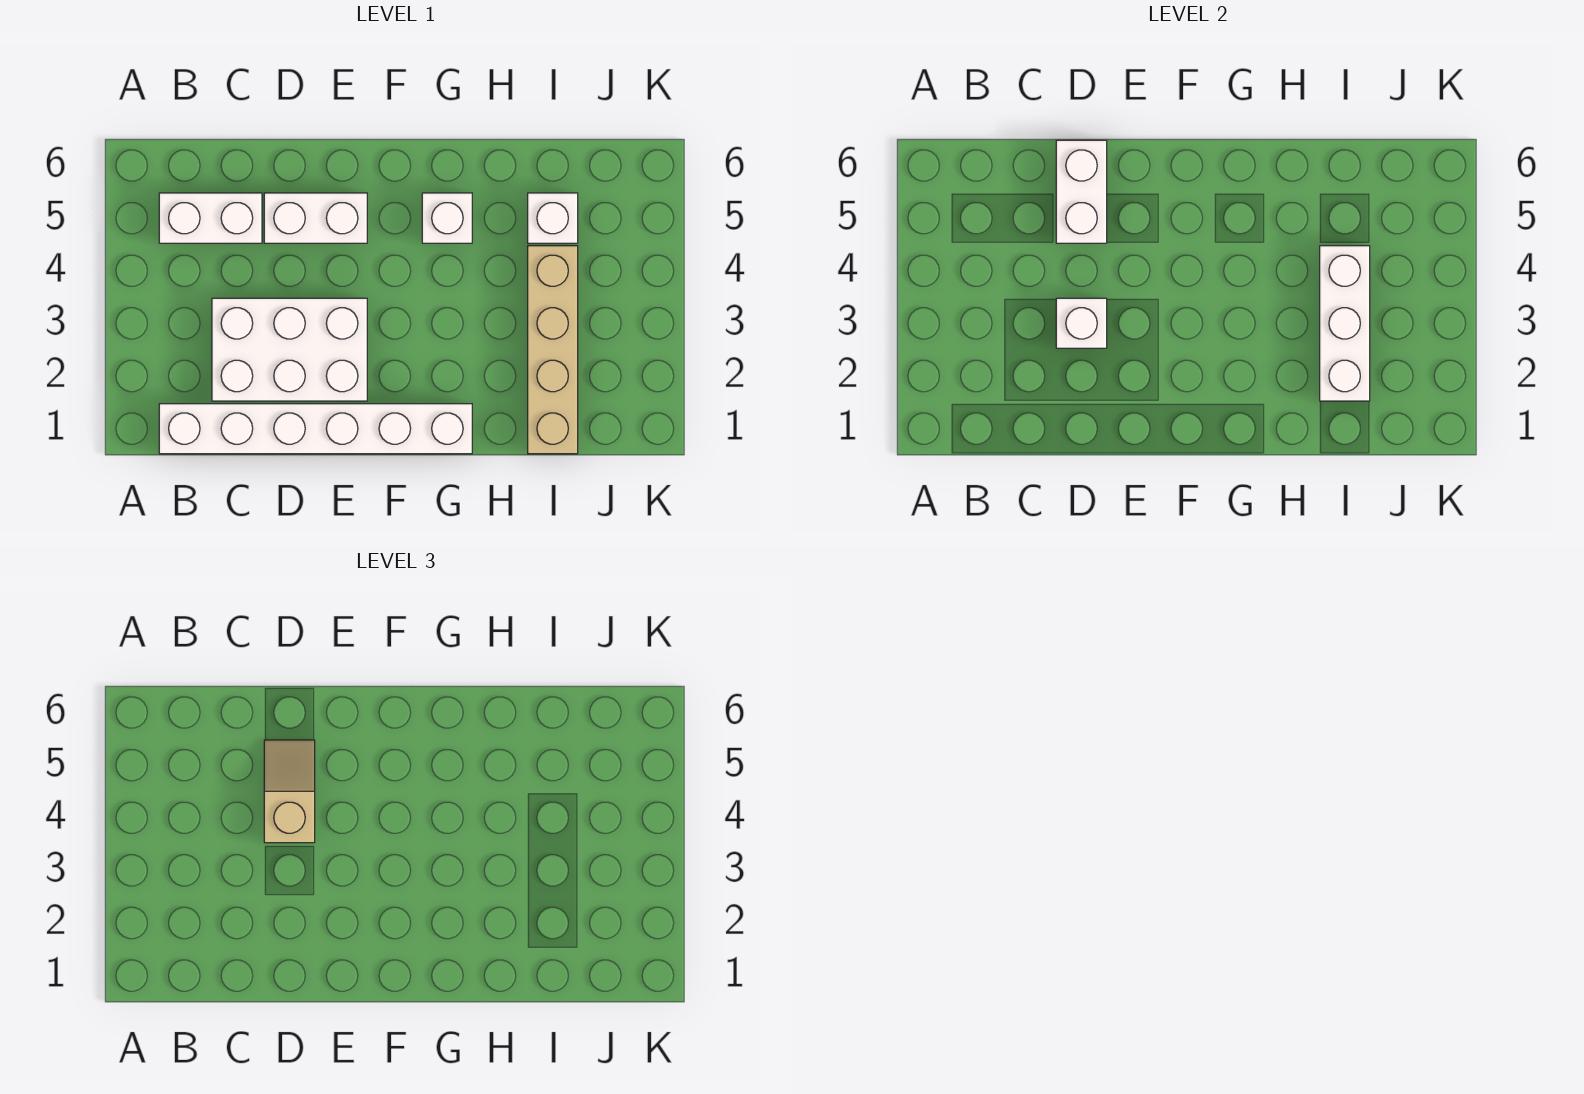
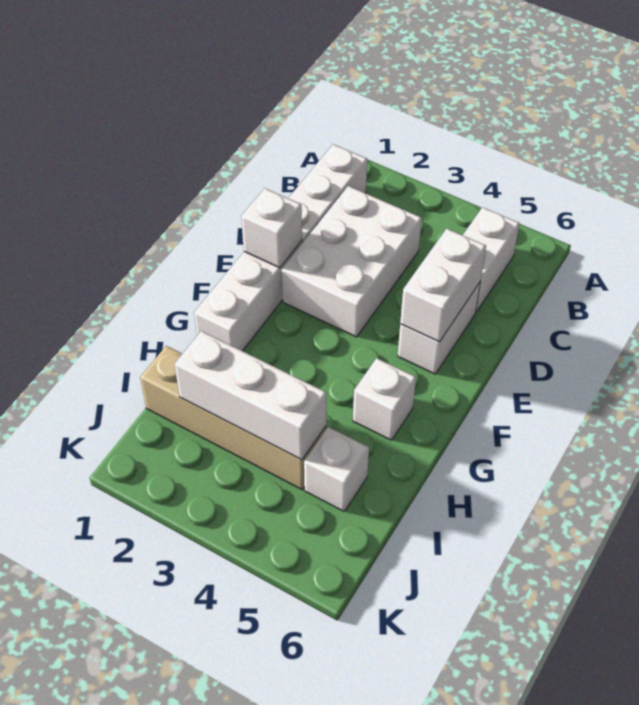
white 1x1 brick [1056,298,1107,348] -> white 1x1 brick moved to [241,188,302,268]
tan 1x2 slope [264,740,315,843] -> none
white 1x2 brick [1056,140,1107,243] -> white 1x2 brick turned to [400,229,486,342]

